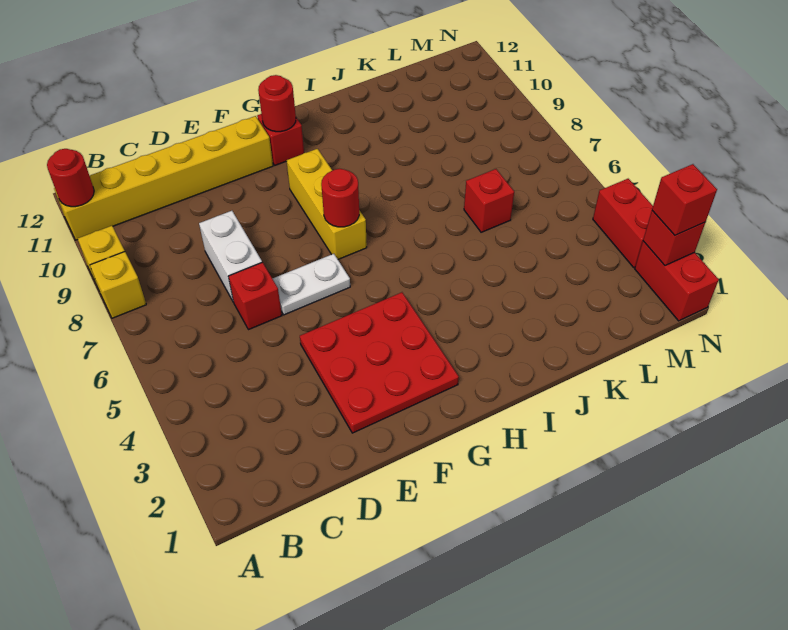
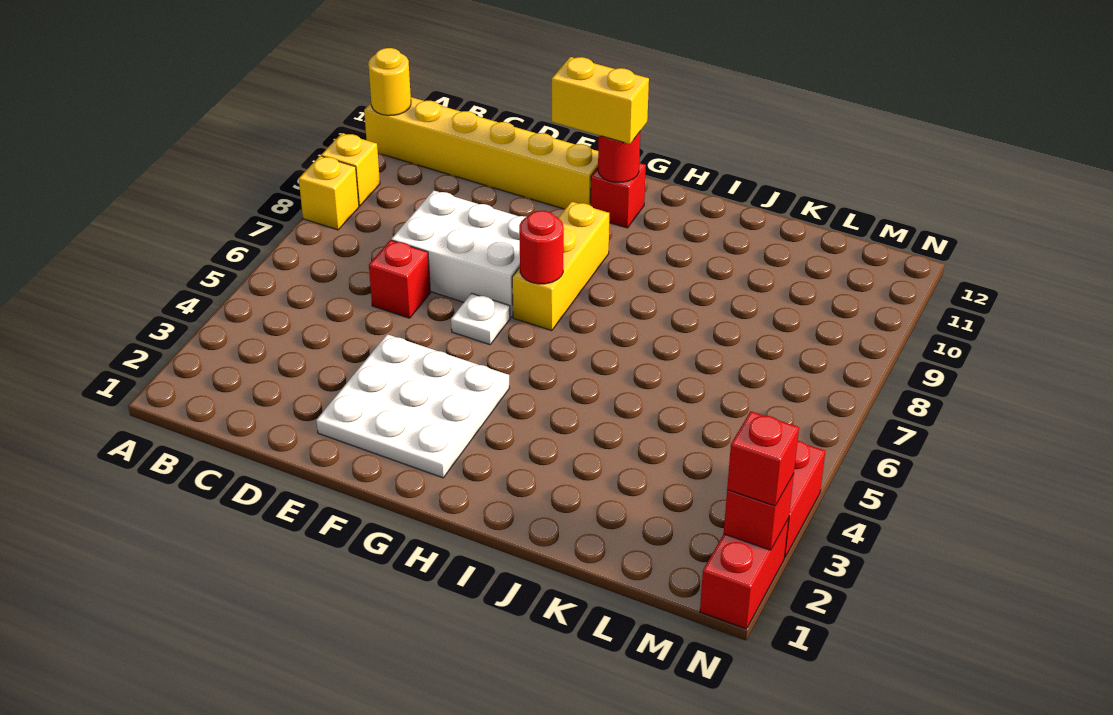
red 1x1 round brick [47,149,94,207] -> yellow 1x1 round brick [368,48,411,116]
white 1x2 brick [199,211,262,302] -> white 2x3 brick [391,190,526,317]
red 3x3 plate [300,292,459,433] -> white 3x3 plate [316,334,509,478]
white 1x2 plate [272,254,350,315] -> white 1x1 plate [451,293,510,345]
none -> yellow 1x2 brick [552,57,649,144]
red 1x1 brick [464,169,514,232] -> none

